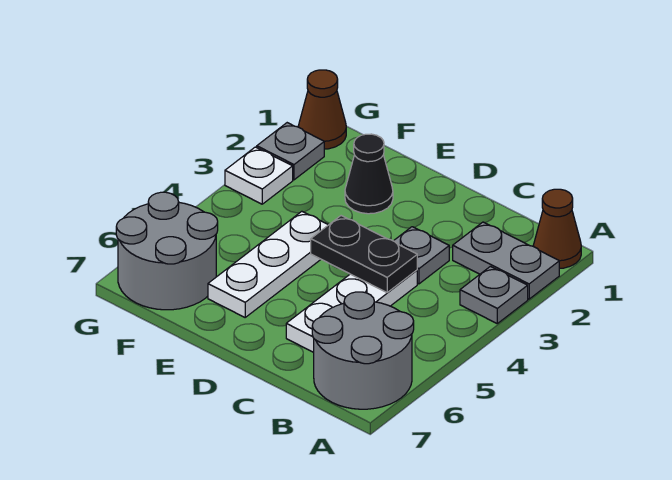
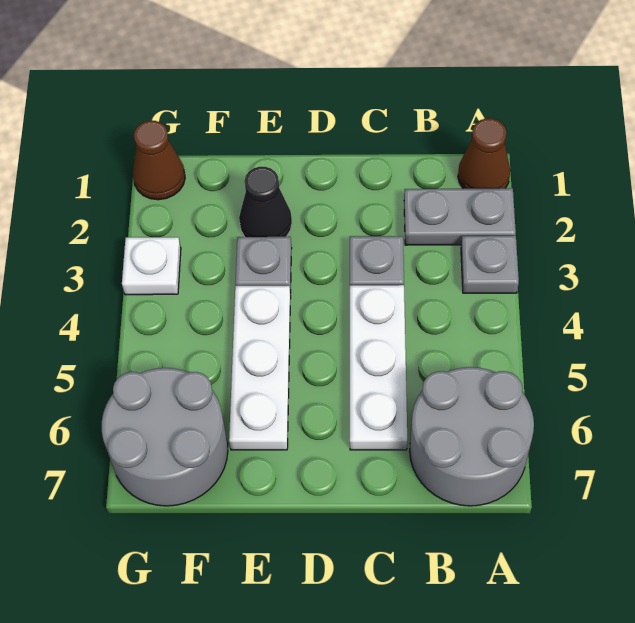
black 1x2 plate [311,216,417,293] -> none
grey 1x1 plate [257,123,324,180] -> grey 1x1 plate moved to [235,237,292,294]

